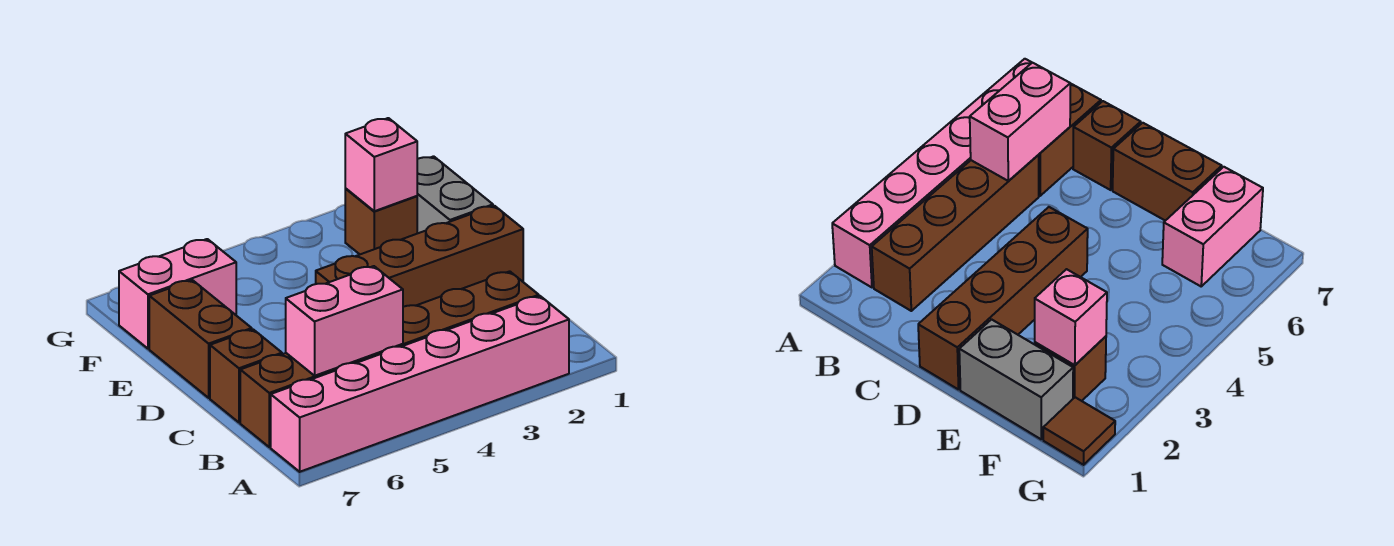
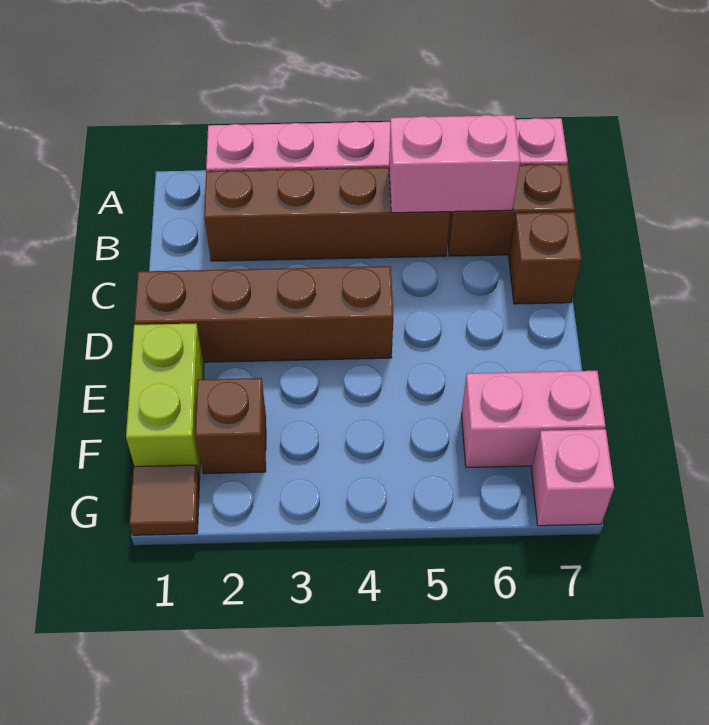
brown 1x2 brick [149,280,252,398] -> none
grey 1x2 brick [417,156,493,233] -> lime 1x2 brick [126,323,204,473]
pink 1x1 brick [345,118,417,211] -> pink 1x1 brick moved to [532,429,614,526]

